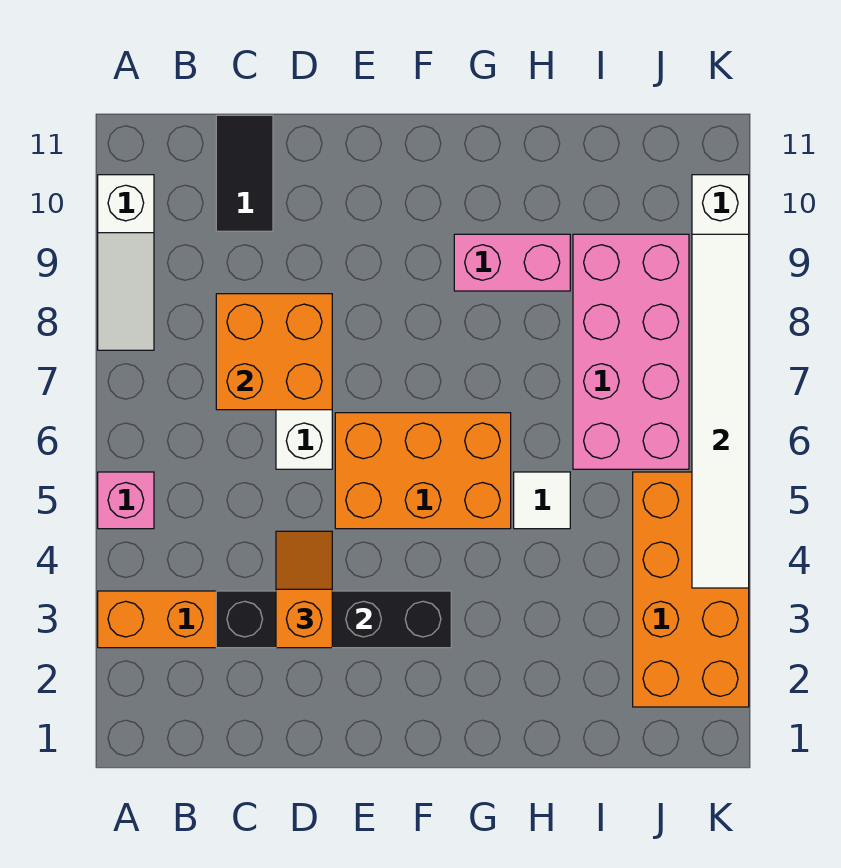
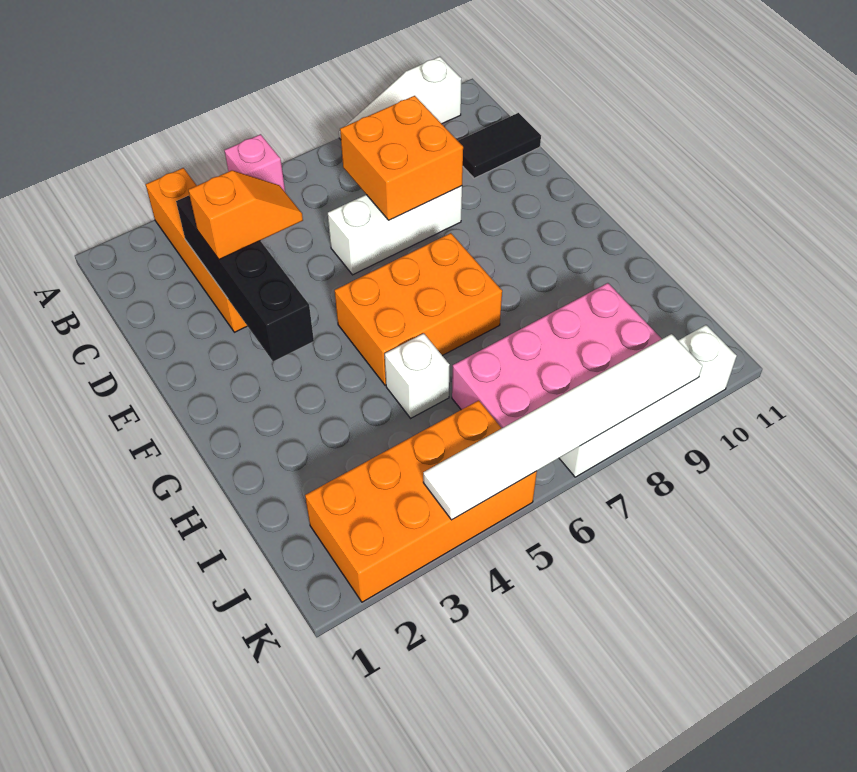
orange 2x3 brick [335,413,511,529] -> orange 2x3 brick turned to [335,233,502,385]
pink 1x2 brick [454,234,570,291] -> none
white 1x1 tile [514,472,570,529] -> white 1x1 brick [385,333,449,418]

